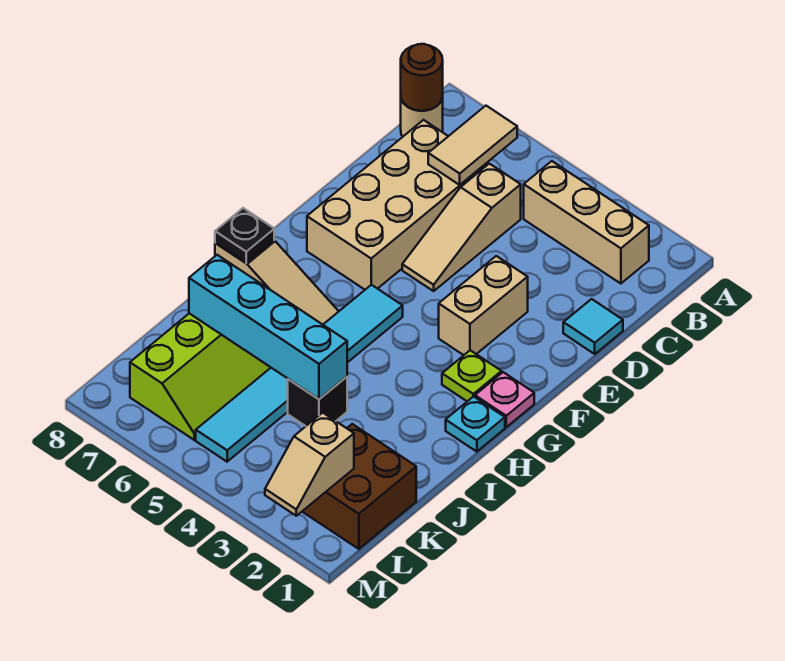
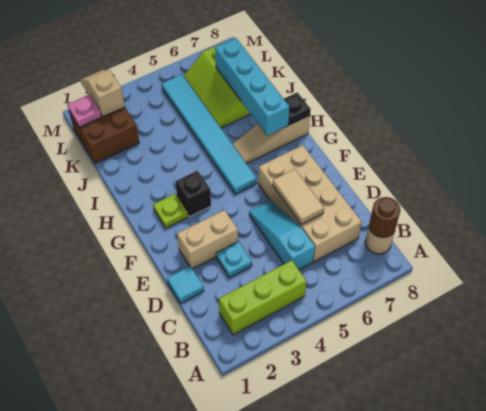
tan 1x3 brick [524,161,649,284] -> lime 1x3 brick [219,260,307,335]
tan 1x2 tile [428,106,517,185] -> tan 1x2 tile moved to [273,169,324,224]
tan 1x3 slope [402,164,521,291] -> cyan 1x3 slope [249,201,315,270]
tan 1x2 brick [439,256,528,355] -> tan 1x2 brick turned to [177,210,238,269]
pink 1x1 plate [475,372,534,427] -> pink 1x1 plate moved to [67,95,102,127]
cyan 1x1 plate [446,396,505,452] -> cyan 1x1 plate moved to [216,242,252,278]
black 1x1 brick [288,377,347,426] -> black 1x1 brick moved to [175,171,211,217]
cyan 1x4 brick [189,255,347,399] -> cyan 1x4 brick turned to [215,38,289,136]

